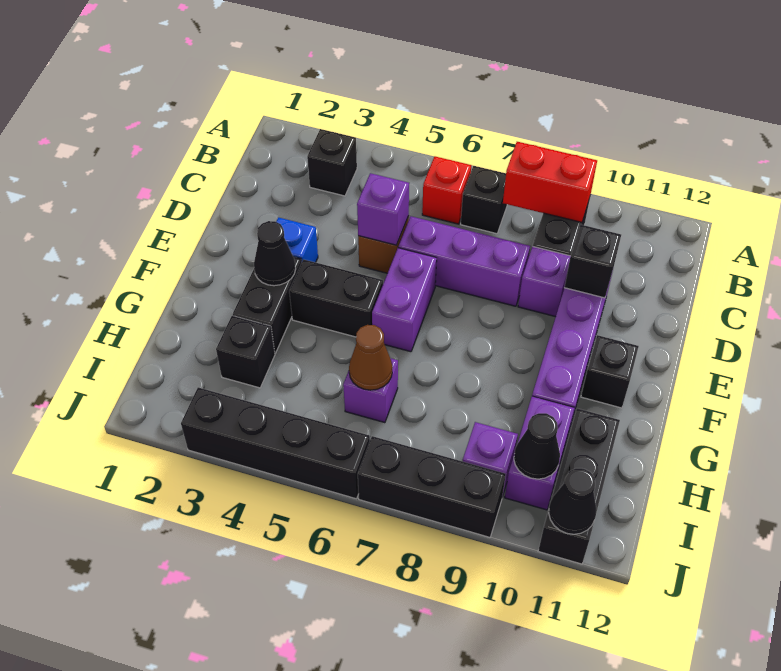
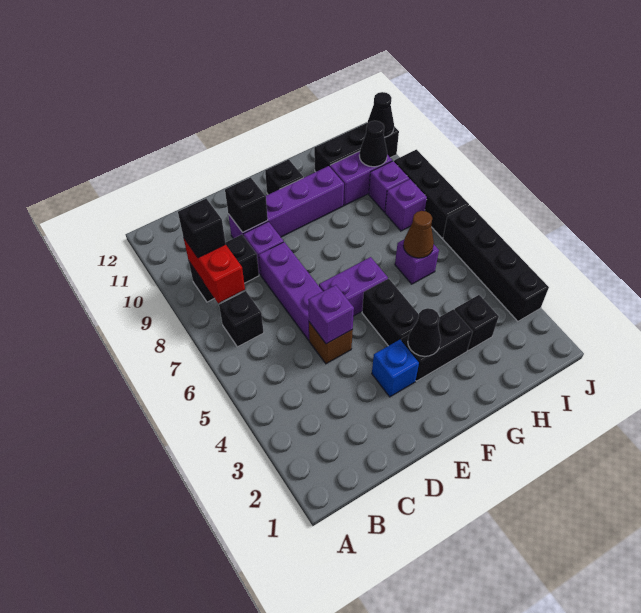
black 1x1 brick [307,129,357,196] -> black 1x1 brick moved to [178,199,226,258]
red 1x1 brick [422,156,471,224] -> none
none -> purple 1x1 brick [385,179,427,231]

